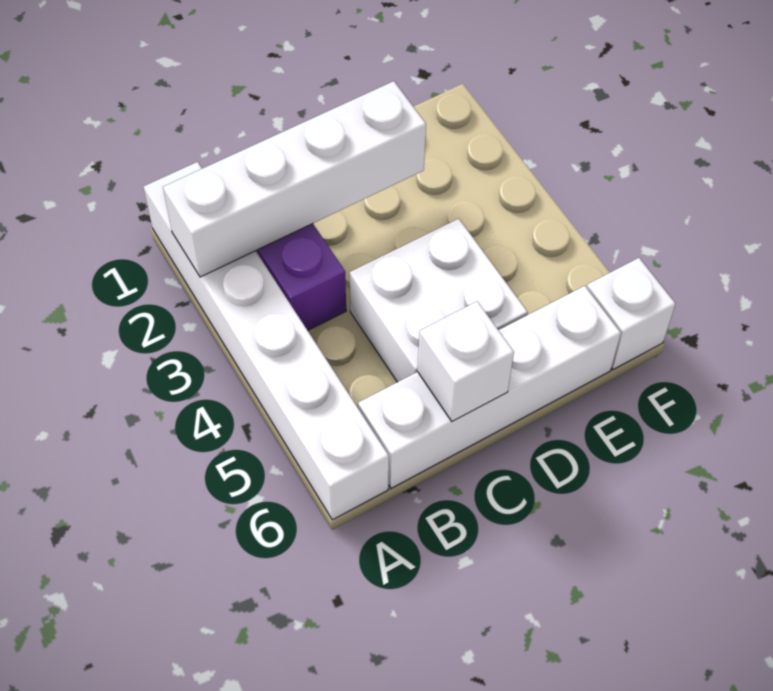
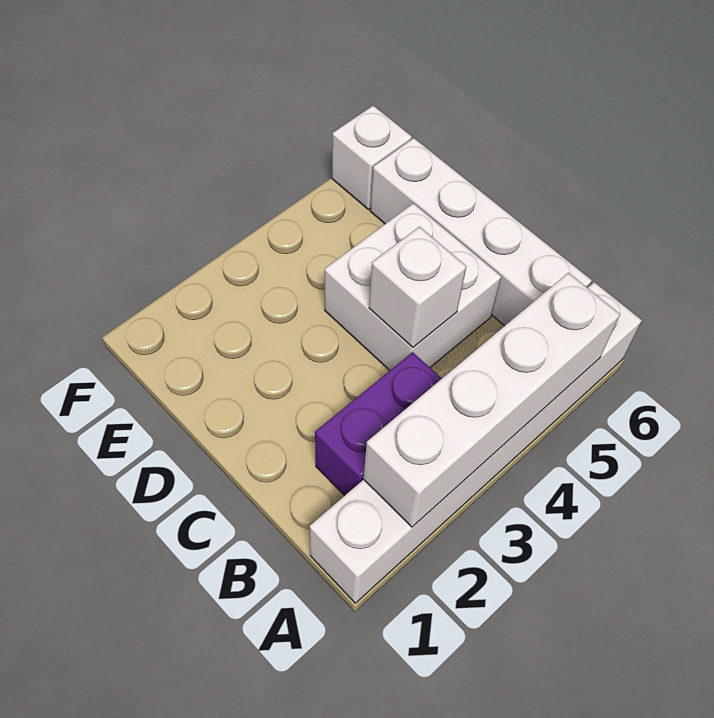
white 1x4 brick [163,81,426,277] -> white 1x4 brick turned to [364,273,620,527]
white 1x1 brick [418,301,514,422] -> white 1x1 brick moved to [369,227,467,347]

